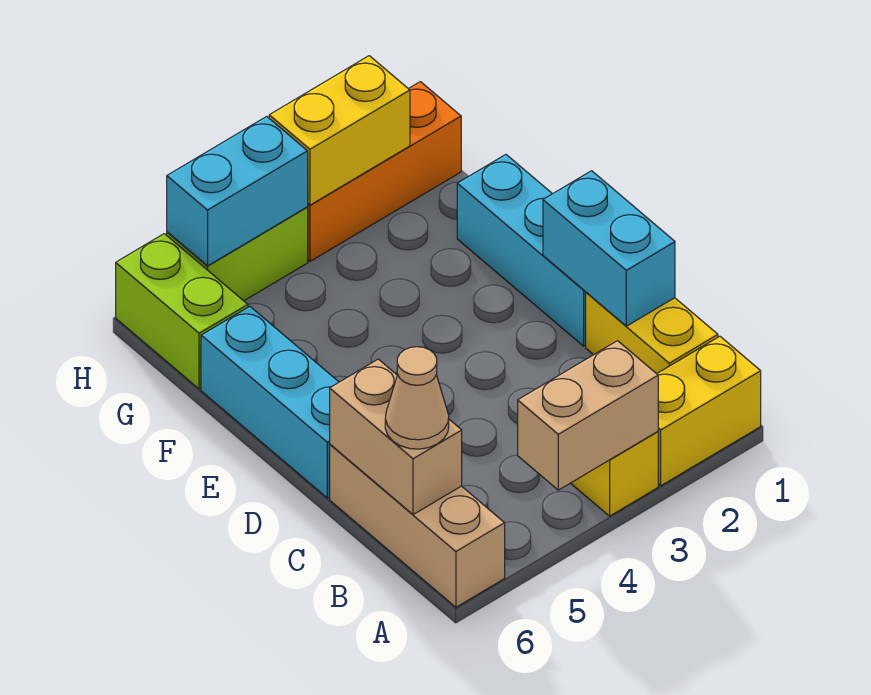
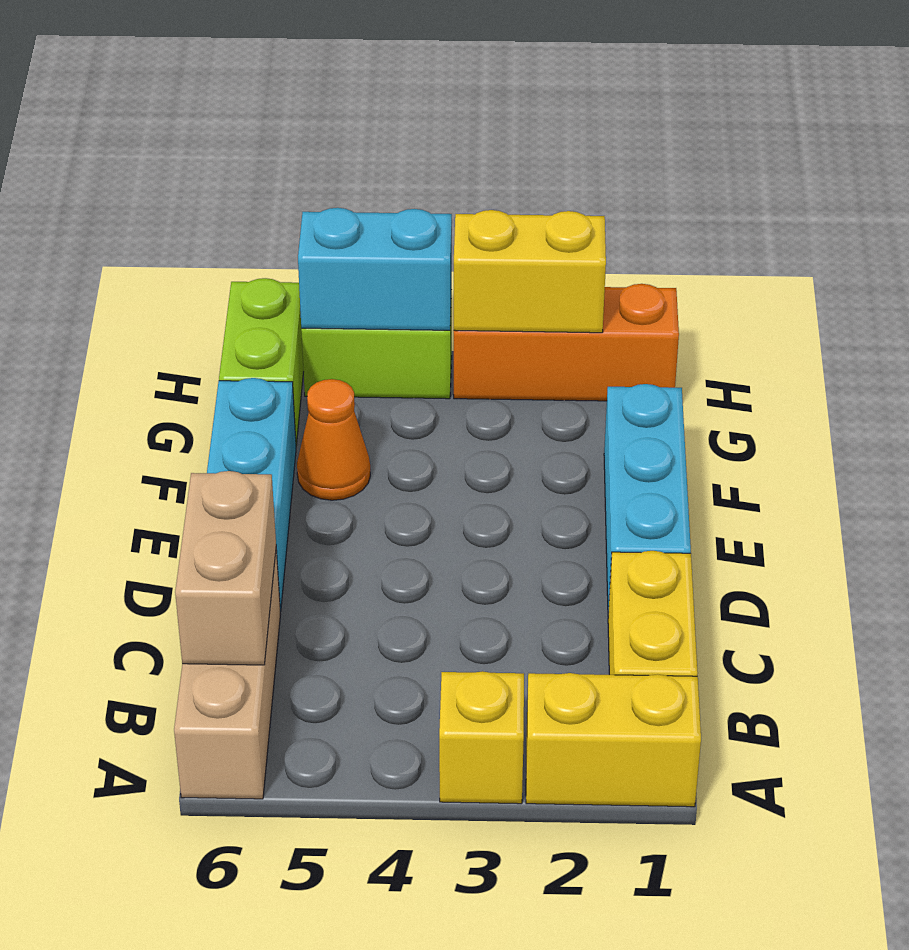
tan 1x2 brick [518,341,658,490] -> none
tan 1x1 cone [385,347,449,449] -> none
cyan 1x2 brick [543,171,675,326] -> none
none -> orange 1x1 cone [297,379,370,500]

